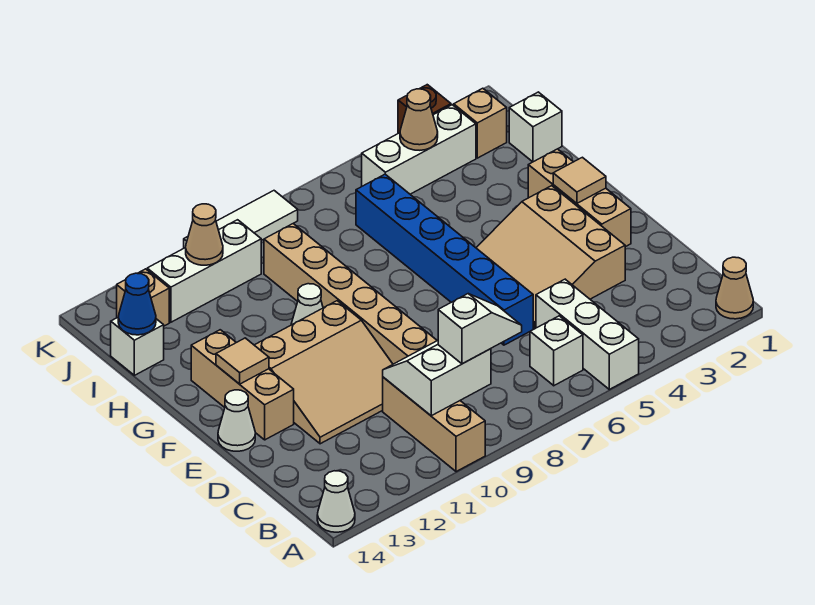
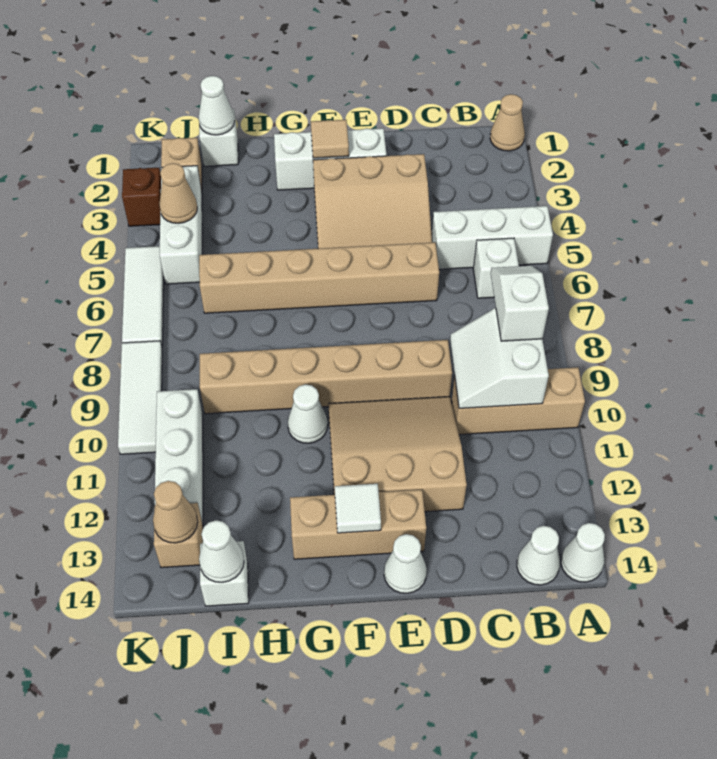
none -> white 1x1 cone [517,526,560,585]
blue 1x6 brick [356,174,533,345] -> tan 1x6 brick [199,242,439,313]
tan 3x3 slope [255,301,393,444] -> tan 3x3 slope turned to [328,396,467,512]
tan 1x3 brick [528,149,631,247] -> white 1x3 brick [274,128,386,190]
tan 1x1 tile [216,338,269,384] -> white 1x1 tile [335,484,381,533]
none -> white 1x1 cone [198,76,235,135]
blue 1x1 cone [118,273,156,335] -> white 1x1 cone [199,520,244,583]
tan 1x1 cone [186,204,223,265] -> tan 1x1 cone moved to [153,481,198,543]
none -> white 1x3 tile [122,246,164,346]

